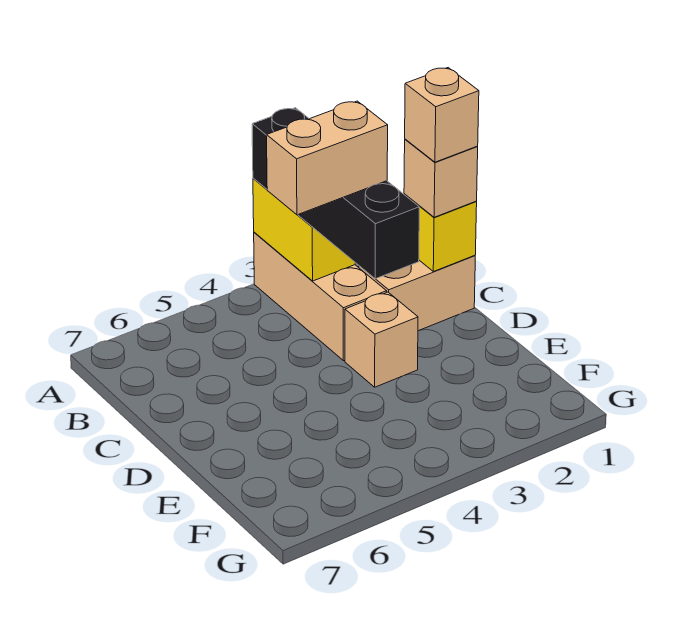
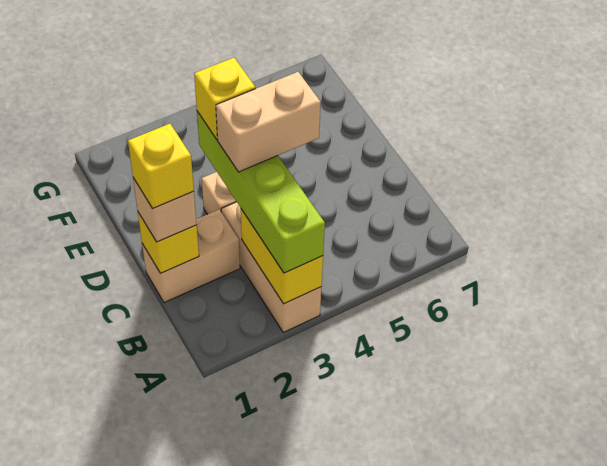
black 1x4 brick [252,108,419,279] -> lime 1x4 brick [197,111,325,273]
tan 1x1 brick [405,68,479,162] -> yellow 1x1 brick [128,124,194,208]
none -> yellow 1x1 brick [194,58,255,140]

